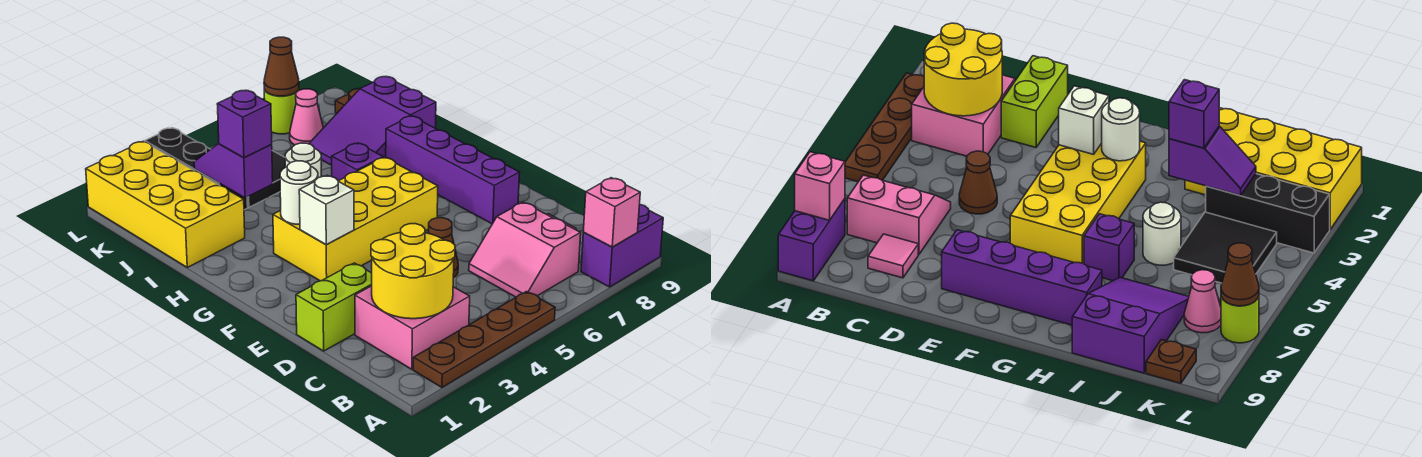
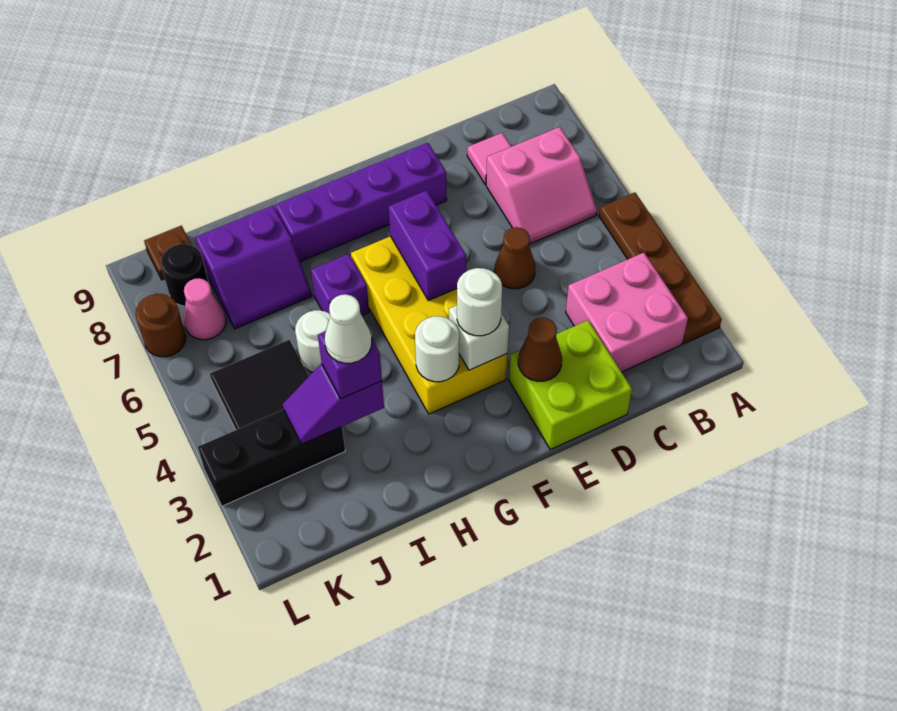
purple 1x2 brick [581,205,663,287] -> purple 1x2 brick moved to [389,190,466,301]
pink 1x1 brick [583,178,640,247] -> none
yellow 2x2 round brick [371,224,455,319] -> none
lime 1x2 brick [296,263,372,351] -> lime 2x2 brick [509,320,632,450]
none -> white 1x1 round brick [457,268,502,336]
yellow 2x4 brick [86,141,245,267] -> none
none -> white 1x1 cone [325,294,372,363]
purple 2x3 slope [309,77,436,165] -> purple 2x2 slope [195,206,312,329]
none -> black 1x1 round brick [161,244,208,306]
lime 1x1 round brick [264,89,299,134] -> brown 1x1 round brick [136,294,186,357]
brown 1x1 cone [264,37,299,96] -> brown 1x1 cone moved to [518,318,562,381]

